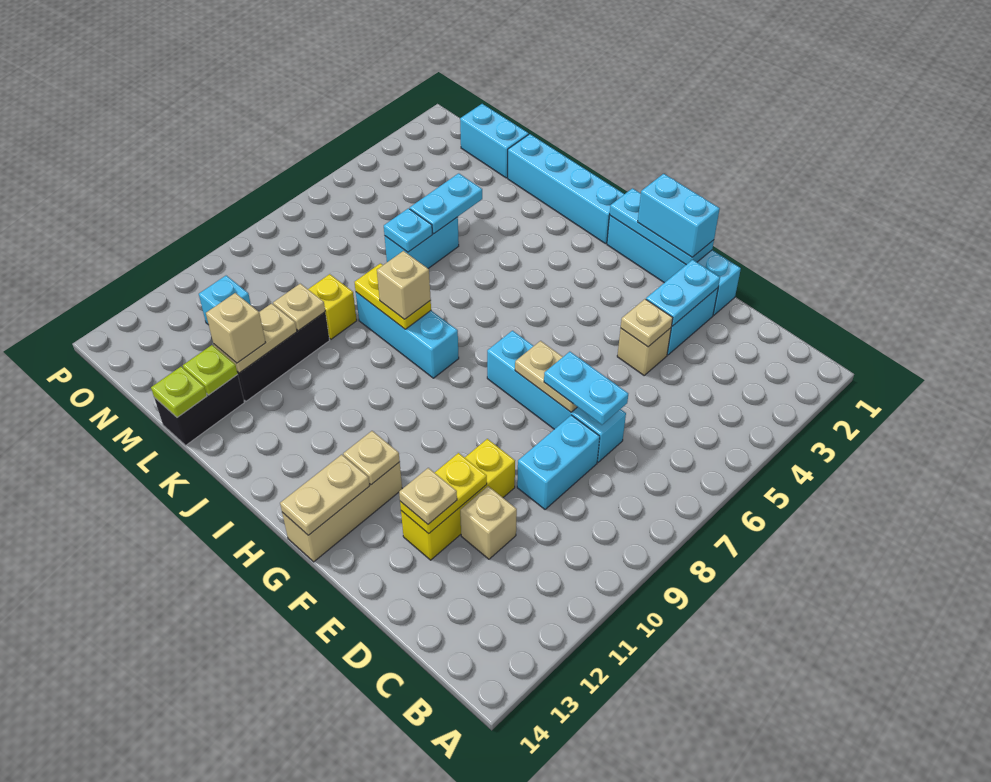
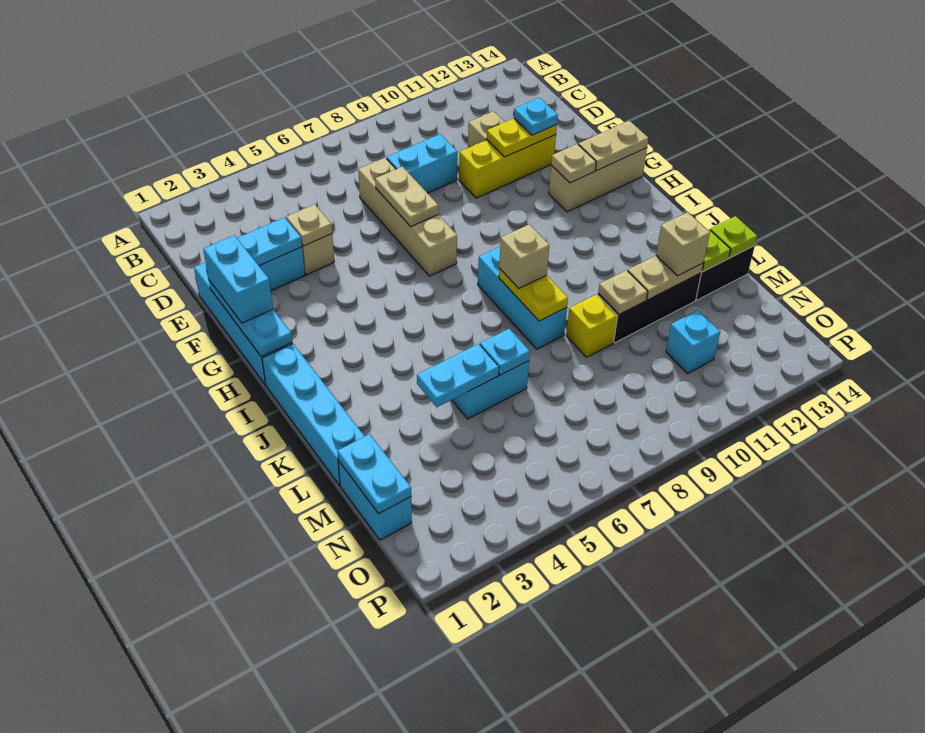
cyan 1x4 brick [487,331,626,462] -> tan 1x4 brick [358,158,457,276]
cyan 1x2 plate [544,352,628,425] -> cyan 1x2 plate moved to [337,434,411,514]
tan 1x1 plate [399,468,457,524] -> cyan 1x1 plate [514,98,558,135]

